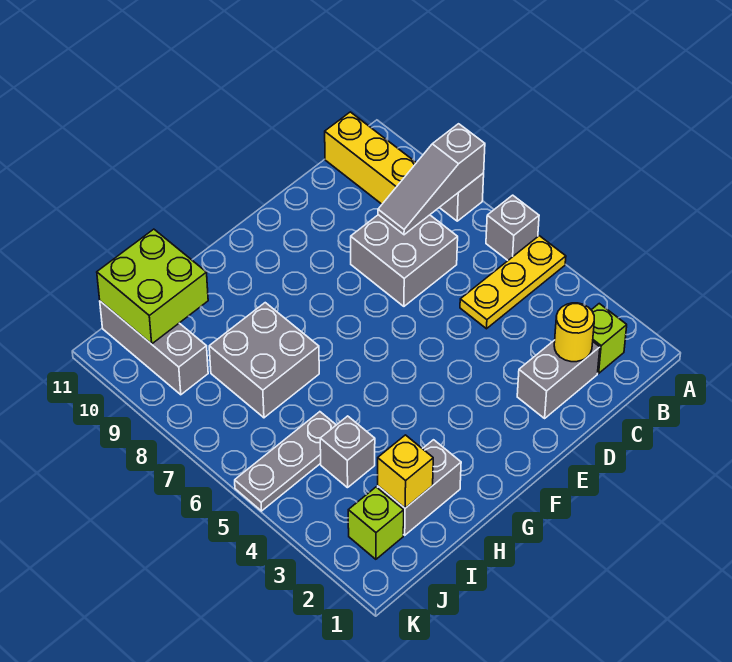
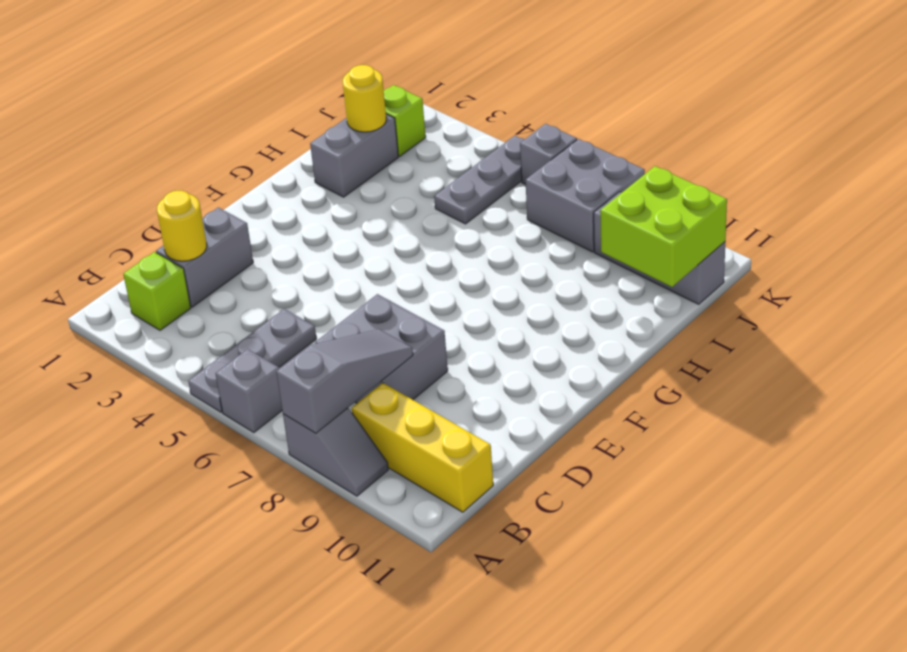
yellow 1x3 plate [460,236,566,329] -> grey 1x3 plate [188,309,317,412]
grey 2x2 brick [209,303,319,418] -> grey 2x2 brick moved to [526,139,645,252]
yellow 1x1 brick [378,435,433,508] -> yellow 1x1 round brick [343,65,386,132]
grey 1x1 brick [320,416,375,488] -> grey 1x1 brick moved to [520,124,577,185]

